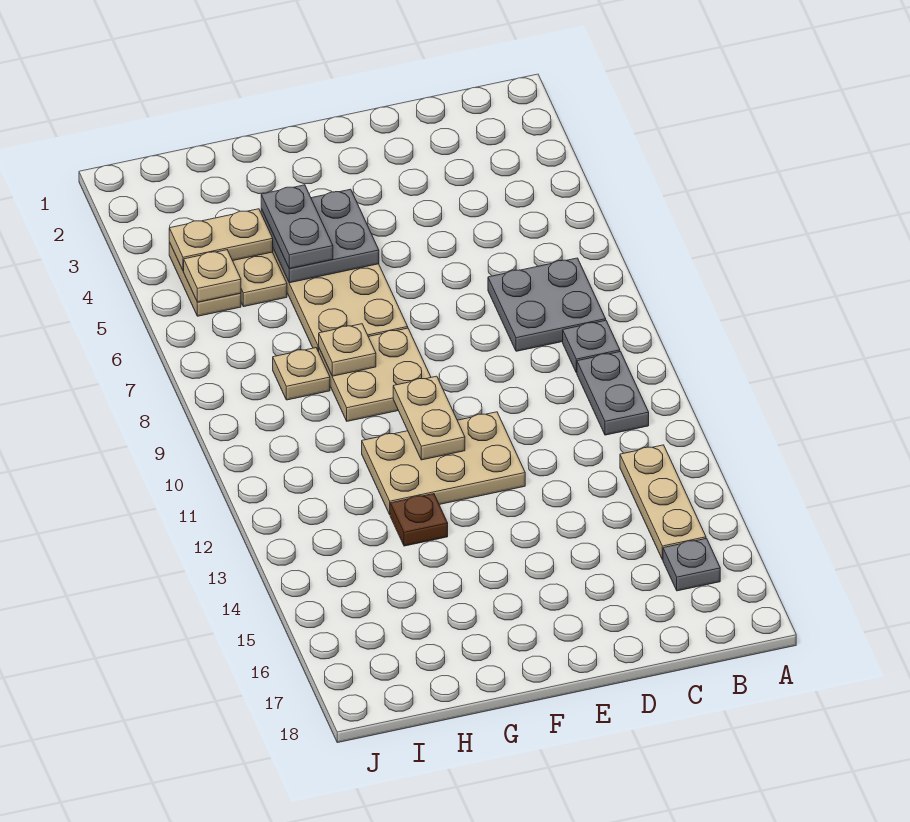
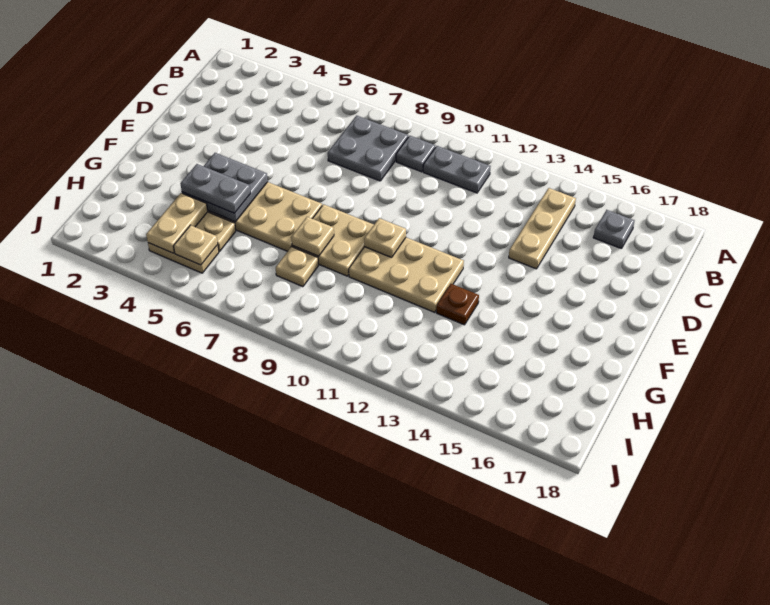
tan 1x3 plate [620,445,706,560] -> tan 1x3 plate turned to [509,188,576,269]
tan 2x3 plate [362,412,525,514] -> tan 2x3 plate turned to [349,238,464,312]
tan 1x2 plate [393,376,465,460] -> tan 1x1 plate [364,218,406,258]

